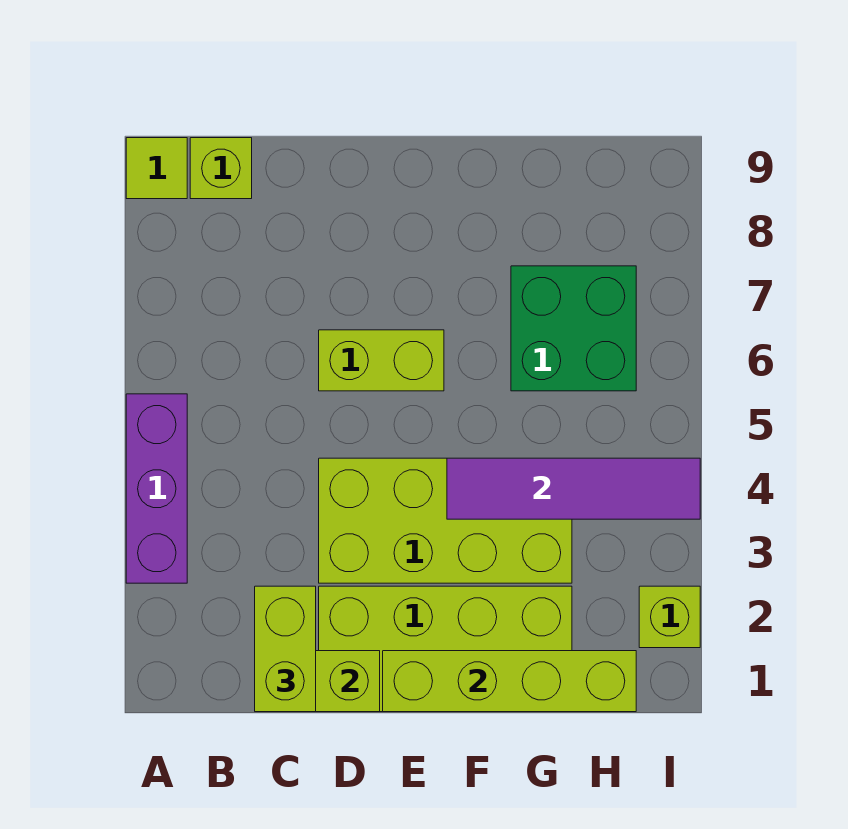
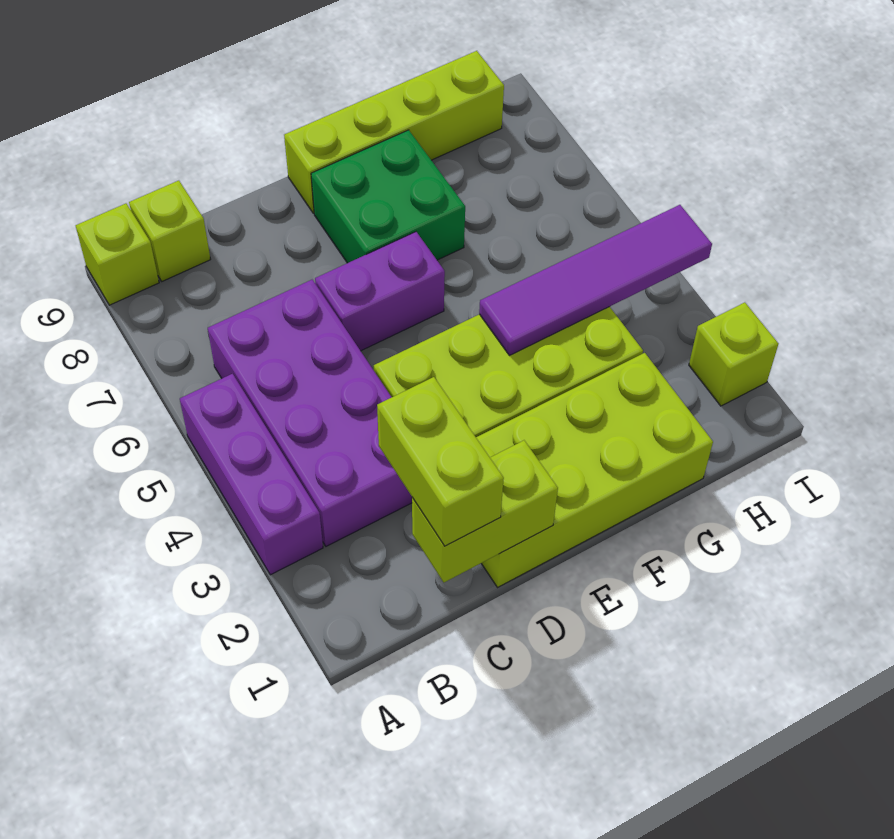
lime 1x1 tile [126,138,187,199] -> lime 1x1 brick [76,204,159,305]
none -> purple 2x4 brick [208,280,412,546]
lime 1x2 brick [319,330,444,391] -> purple 1x2 brick [315,232,445,351]
lime 1x4 brick [383,651,636,712] -> lime 1x4 brick moved to [284,51,504,213]
green 2x2 brick [511,266,636,391] -> green 2x2 brick moved to [311,130,465,263]

